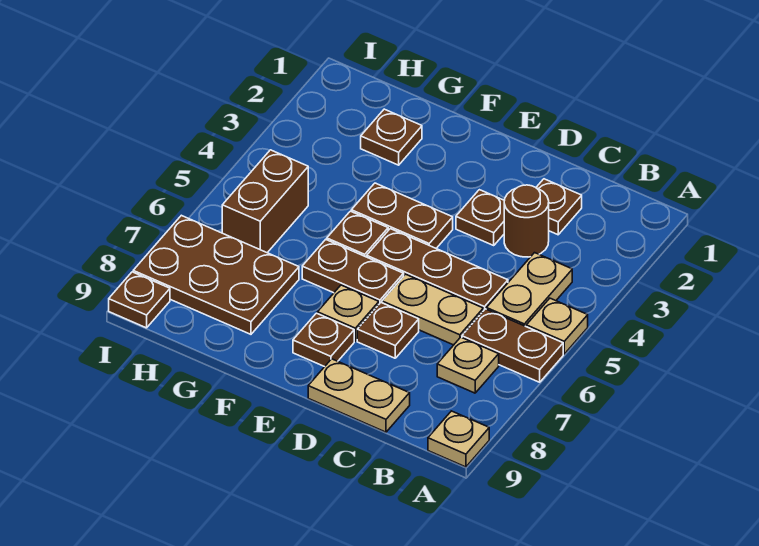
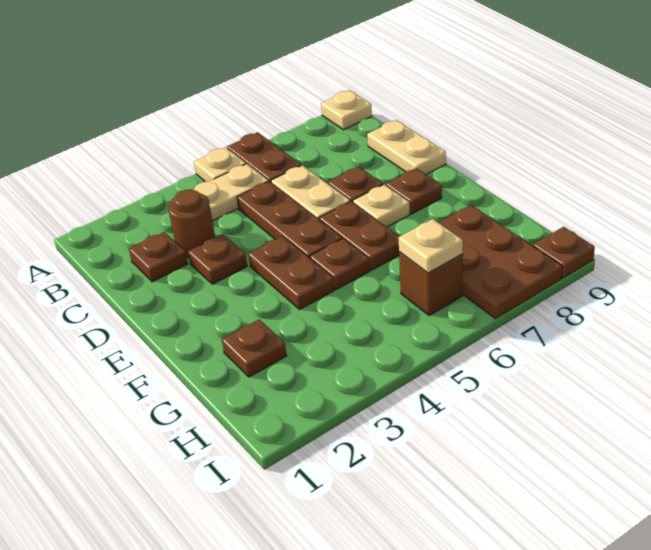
tan 1x1 plate [437,337,499,393] -> tan 1x1 plate moved to [399,219,463,273]
brown 1x2 brick [222,150,308,253] -> brown 1x1 brick [399,252,463,315]

